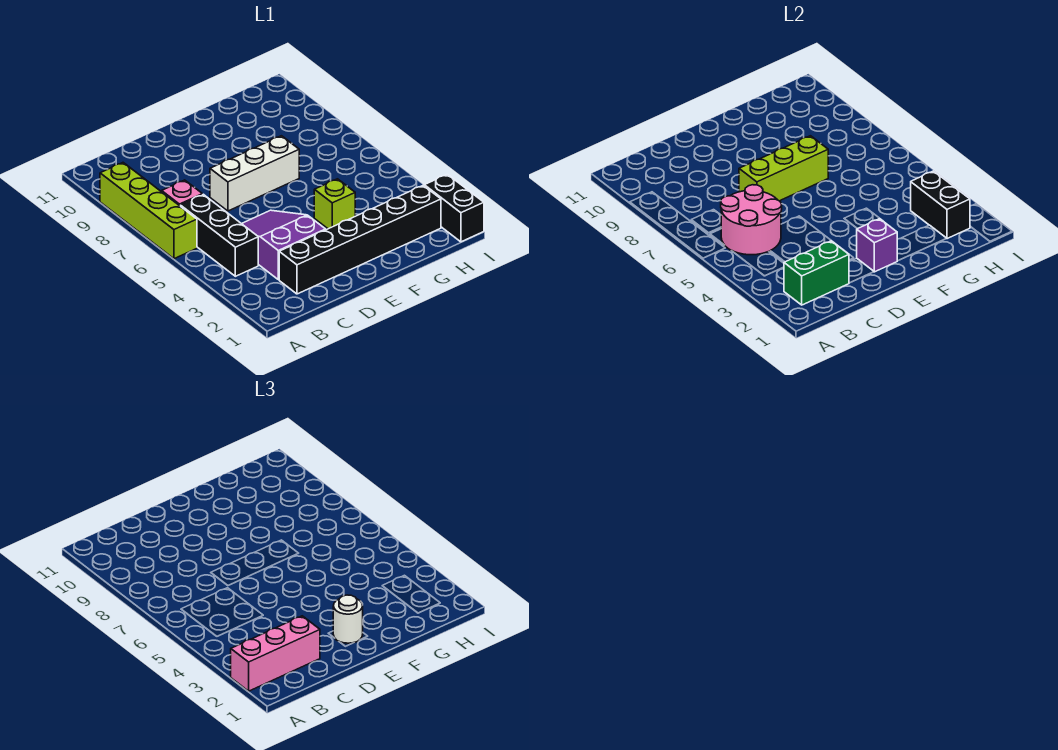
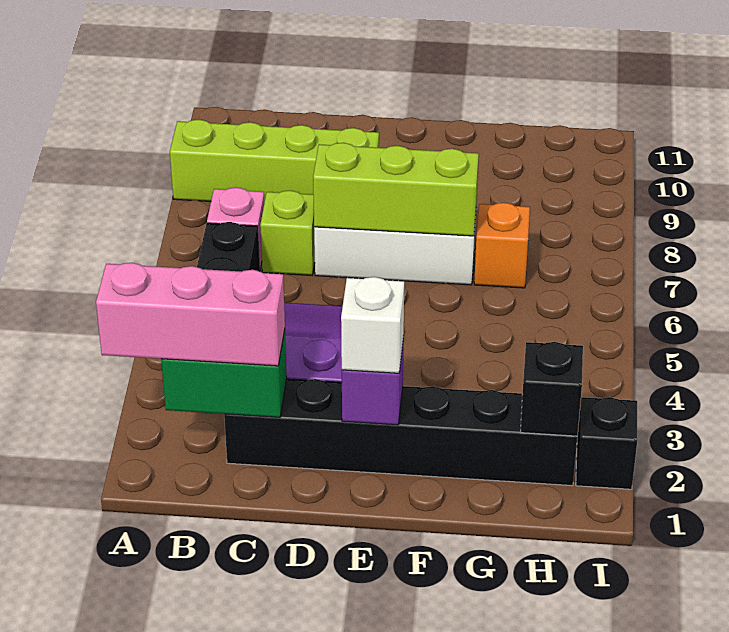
lime 1x4 brick [100,163,197,259] -> lime 1x4 brick turned to [170,120,379,203]
pink 2x2 round brick [721,185,782,255] -> none
white 1x1 round brick [333,595,363,643] -> white 1x1 brick [341,277,404,373]
lime 1x1 brick [314,179,355,229] -> lime 1x1 brick moved to [260,190,315,275]
none -> orange 1x1 brick [474,203,530,288]
black 1x2 brick [911,171,970,239] -> black 1x1 brick [521,342,583,436]
black 1x2 brick [424,174,484,242] -> black 1x1 brick [576,397,637,489]

